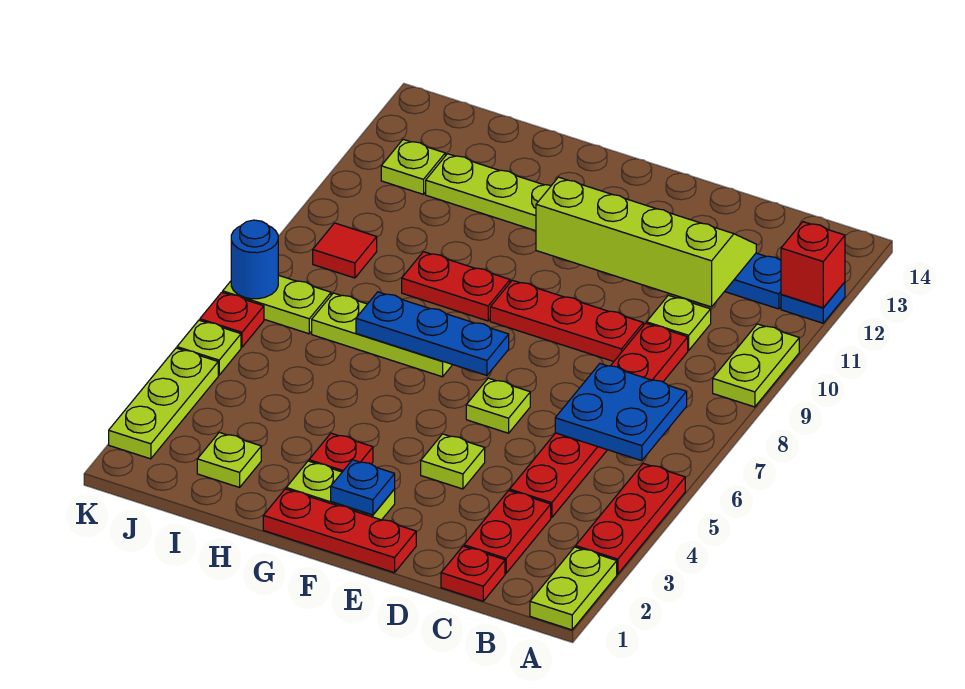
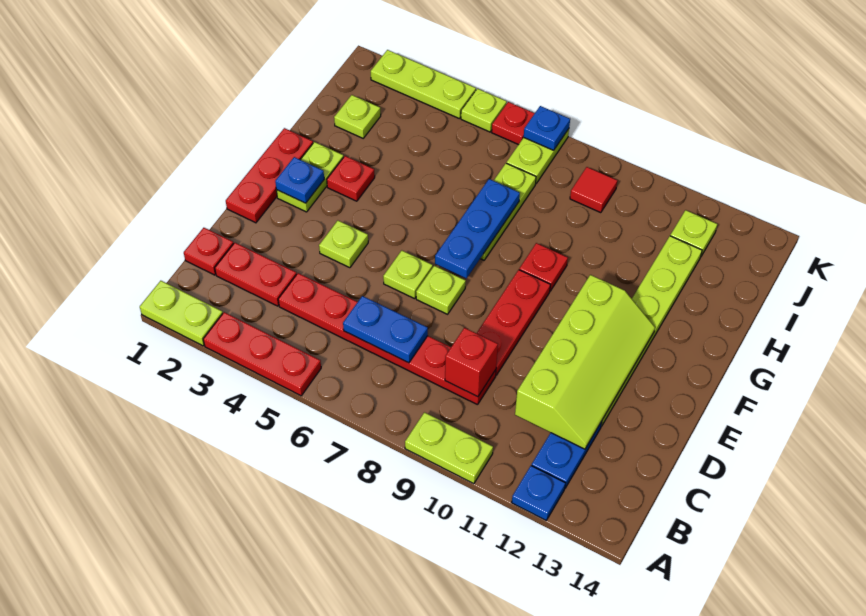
red 1x1 brick [781,222,845,308] -> red 1x1 brick moved to [445,328,498,397]
blue 2x2 plate [555,364,687,461] -> blue 1x2 plate [343,296,428,363]
lime 1x1 plate [647,295,711,350] -> lime 1x1 plate moved to [416,266,466,314]
red 1x2 plate [402,252,510,321] -> red 1x1 plate [519,243,568,291]
blue 1x1 round brick [231,220,278,299] -> blue 1x1 plate [524,106,570,150]

